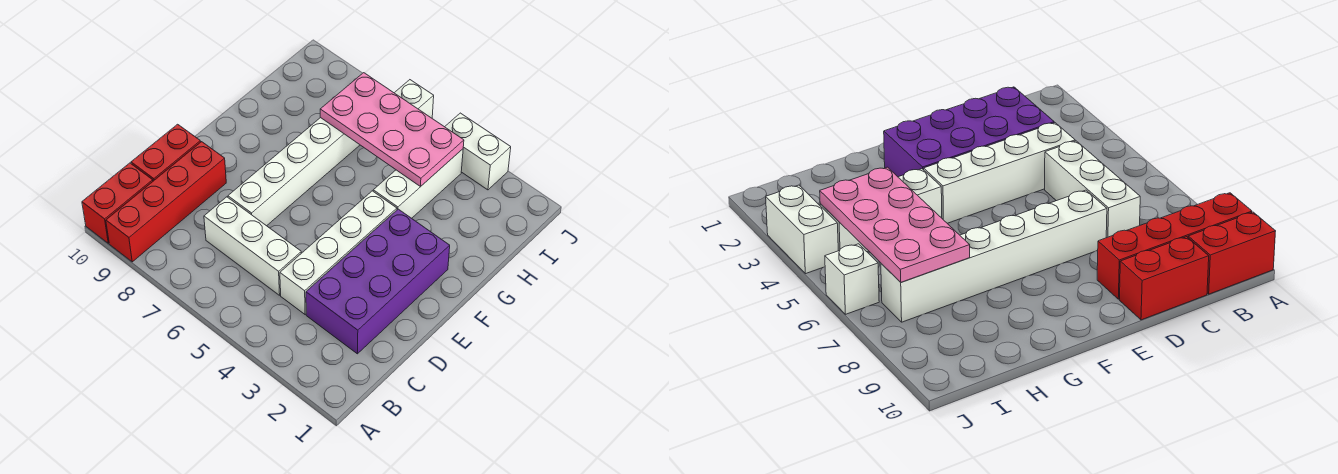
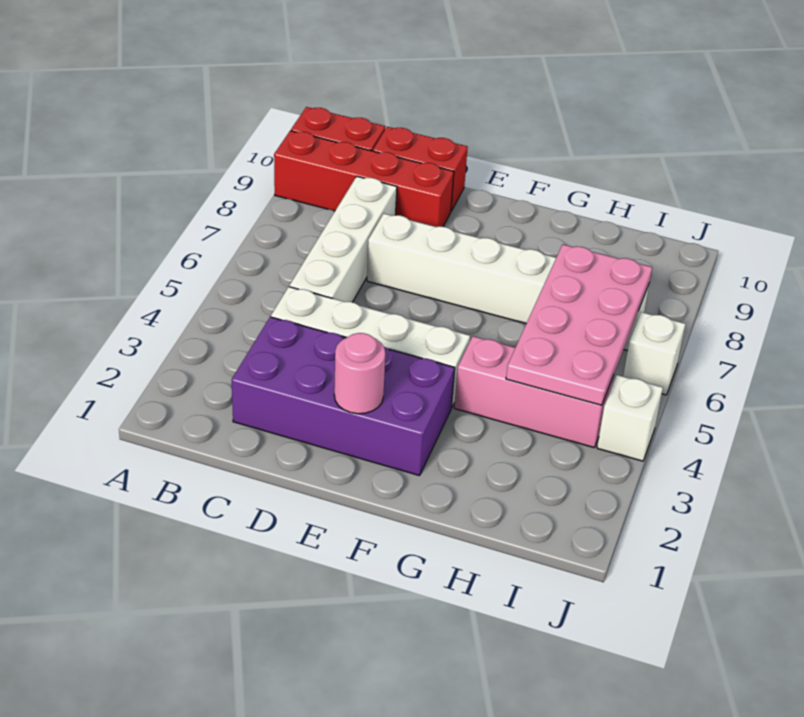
white 1x3 brick [204,197,301,295] -> white 1x4 brick [290,176,397,302]
none -> pink 1x1 round brick [334,333,385,414]
white 1x3 brick [373,149,463,218] -> pink 1x3 brick [454,336,614,448]
white 1x2 brick [445,113,511,190] -> white 1x1 brick [597,375,663,461]

